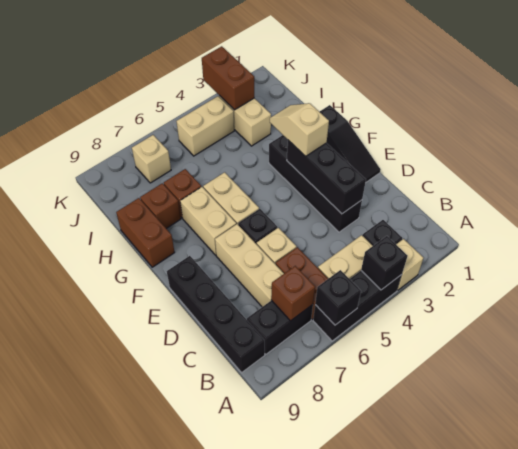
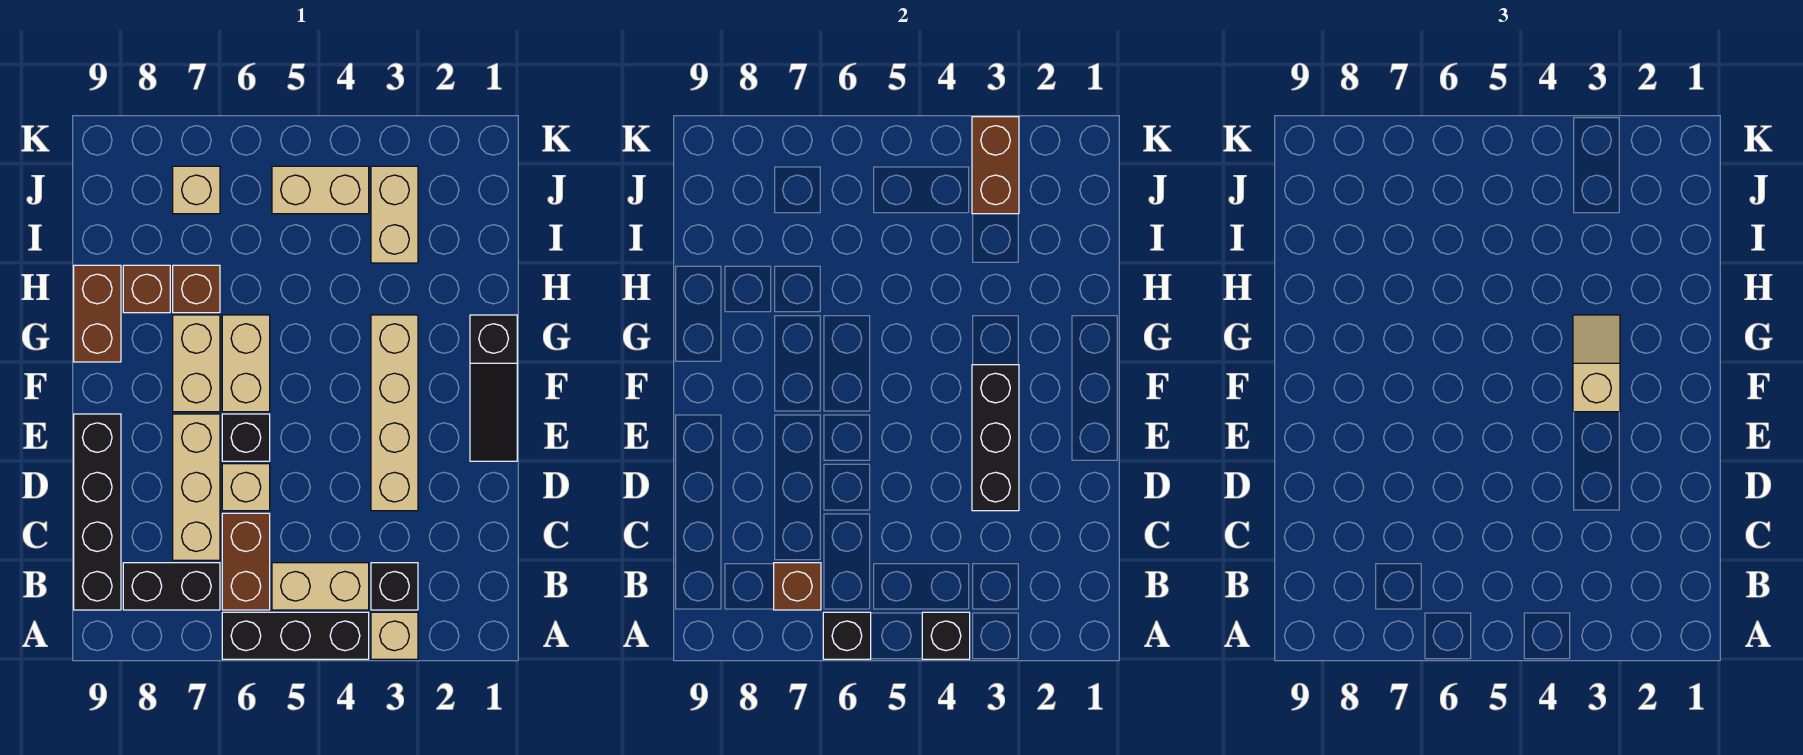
black 1x4 brick [269,135,362,232] -> tan 1x4 brick [371,315,418,511]

